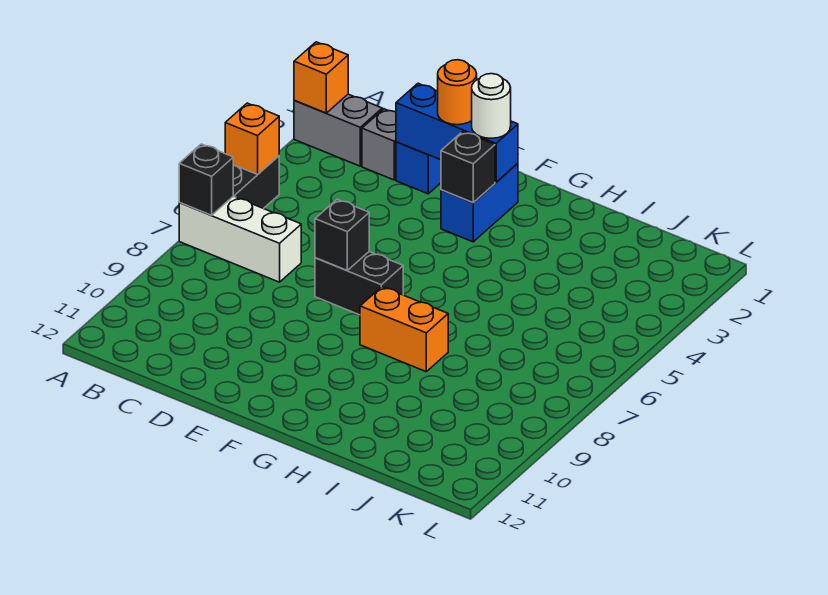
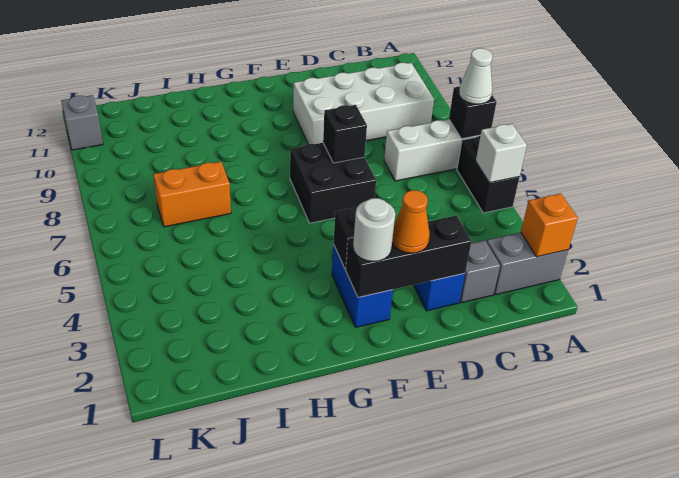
orange 1x1 brick [225,103,279,174] -> white 1x1 brick [476,124,527,183]
none -> white 1x1 cone [459,48,492,104]
none -> white 2x4 brick [293,63,434,144]
blue 1x3 brick [396,83,518,182] -> black 1x3 brick [346,216,472,297]
orange 1x1 round brick [438,60,477,125] -> orange 1x1 cone [392,190,430,253]
black 1x2 brick [315,252,403,315] -> black 2x2 brick [290,143,376,223]
orange 1x2 brick [360,287,448,371] -> orange 1x2 brick moved to [153,162,231,227]
none -> grey 1x1 brick [61,95,103,150]

